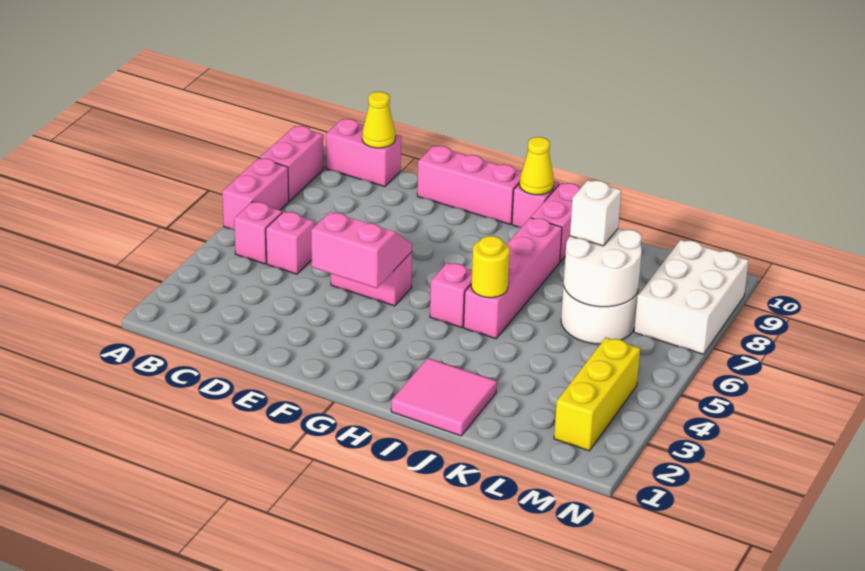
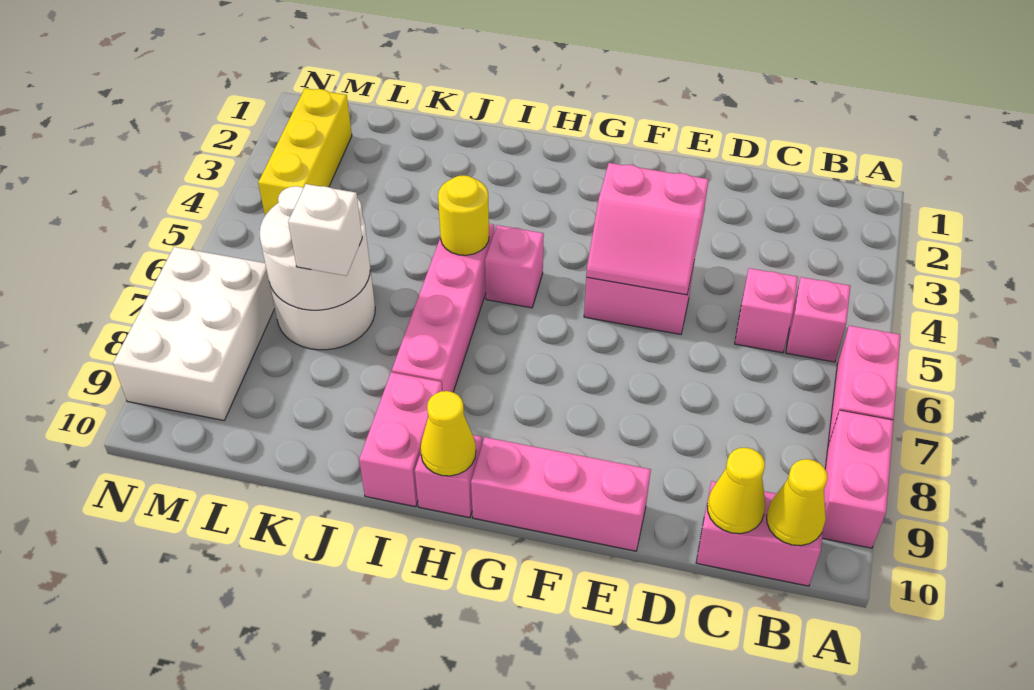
none -> yellow 1x1 cone [767,459,828,546]
pink 2x2 tile [391,358,497,436] -> none

